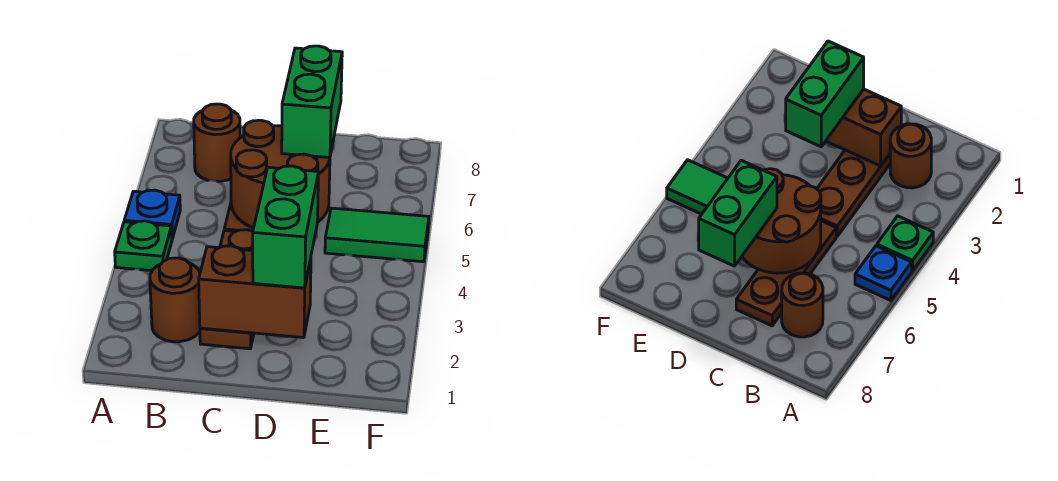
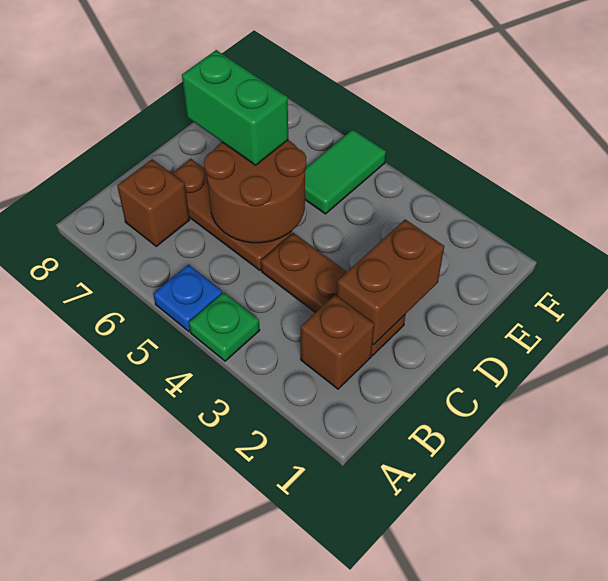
brown 1x1 round brick [150,258,200,342] -> brown 1x1 brick [301,295,374,389]
brown 1x1 round brick [194,104,240,181] -> brown 1x1 brick [117,159,190,246]
green 1x2 brick [253,166,319,288] -> none

